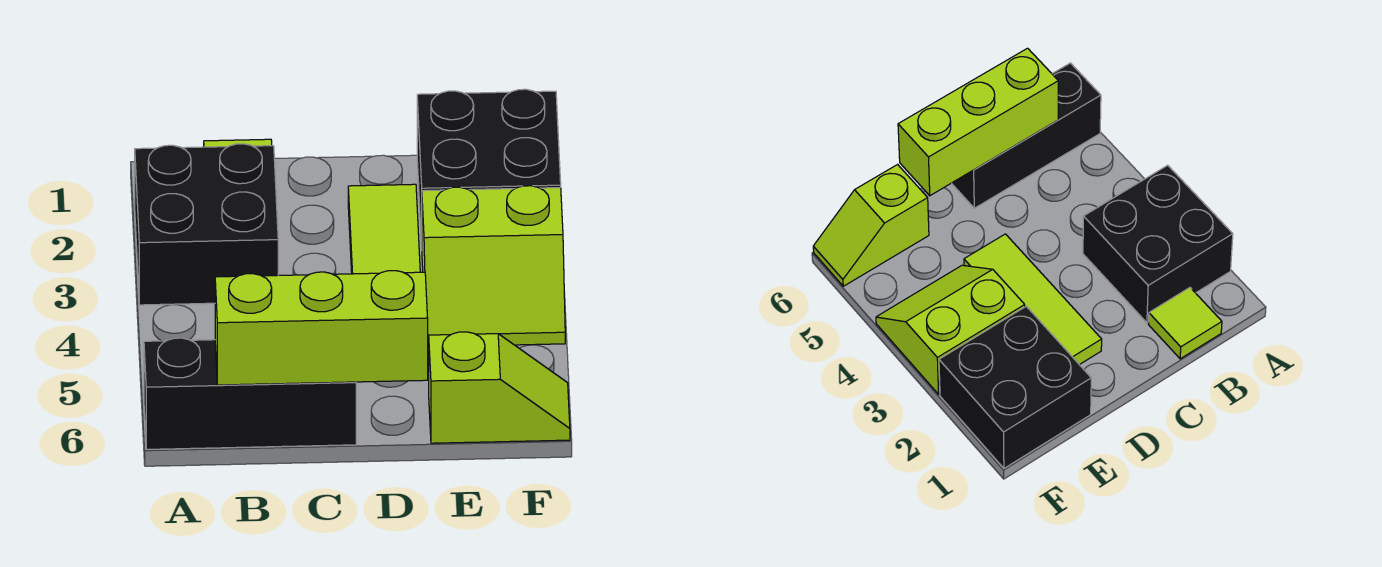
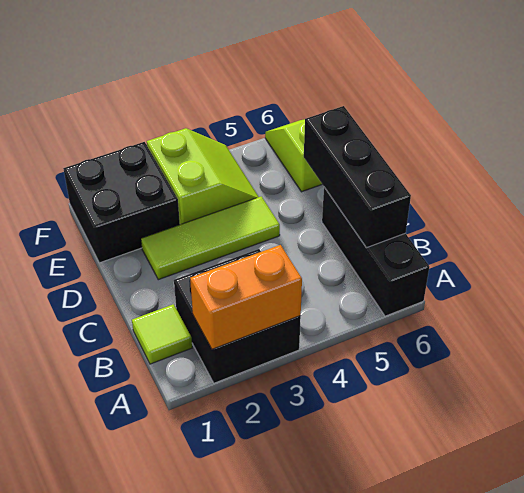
none -> orange 1x2 brick [190,245,302,349]
lime 1x3 brick [215,271,428,385] -> black 1x3 brick [304,106,411,248]

